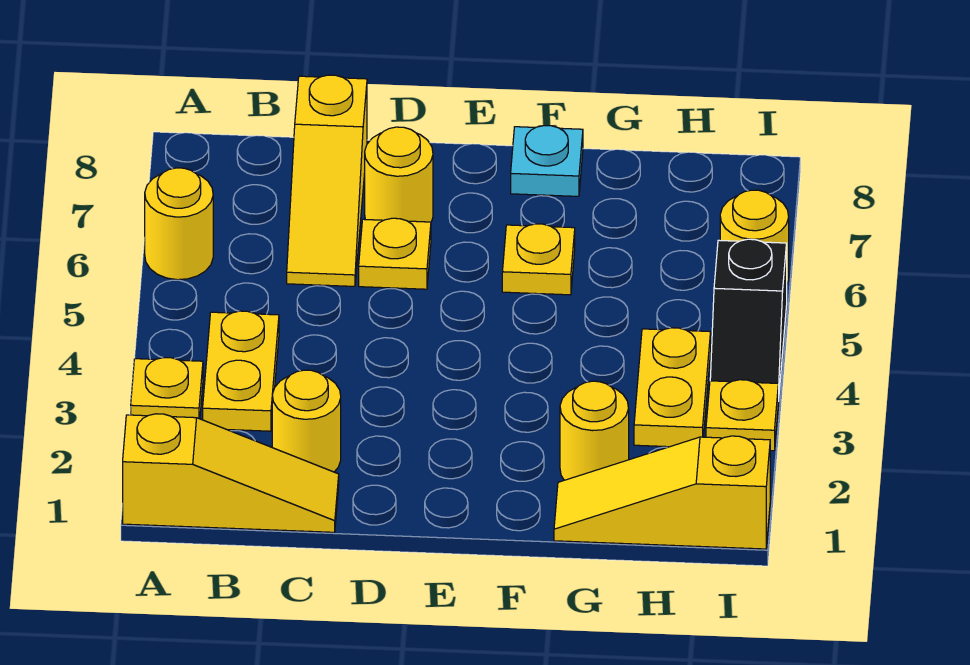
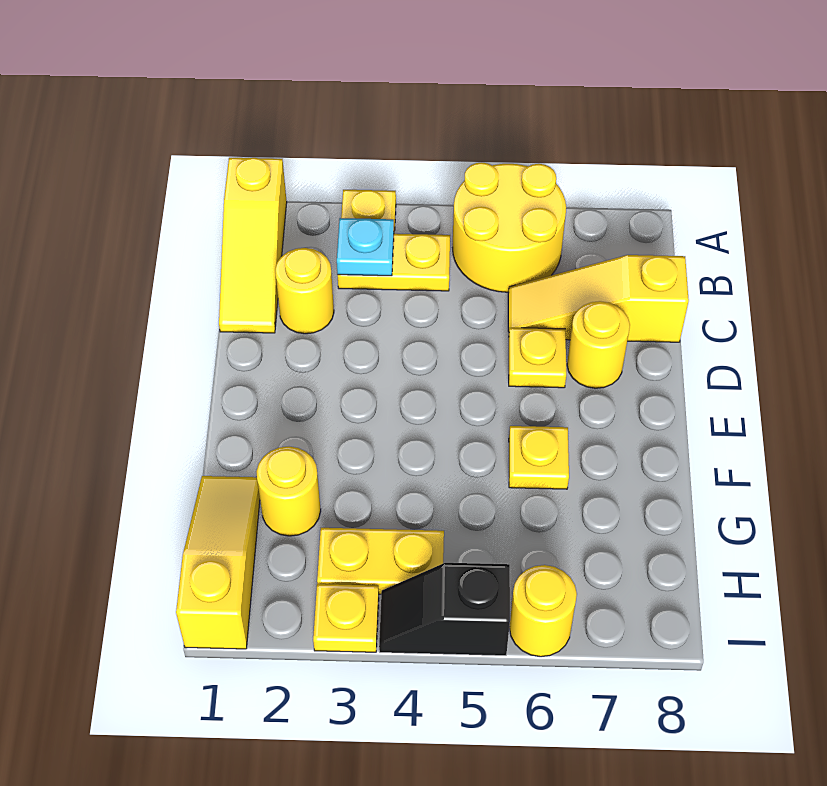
yellow 1x1 round brick [145,168,213,280] -> yellow 2x2 round brick [453,162,566,292]
cyan 1x1 plate [511,126,583,196] -> cyan 1x1 plate moved to [337,218,394,276]

